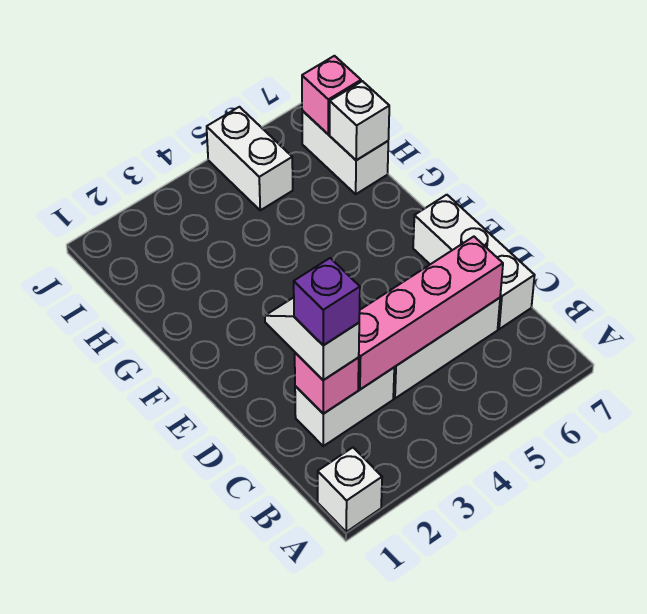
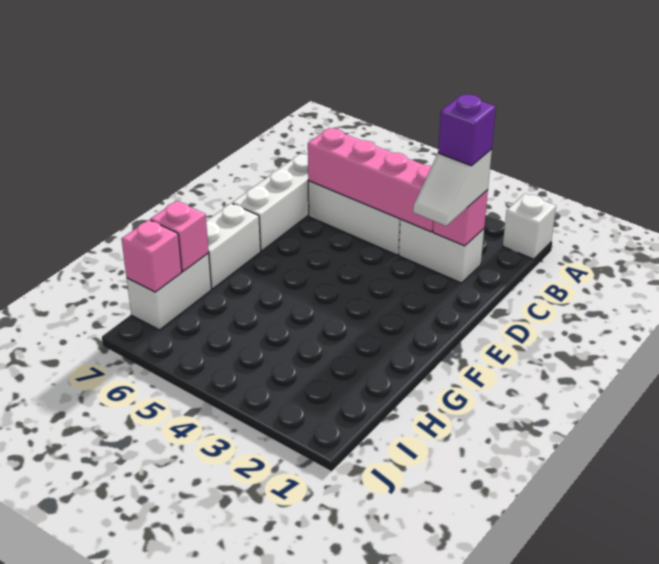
white 1x1 brick [330,81,389,160] -> pink 1x1 brick [150,201,209,271]
white 1x2 brick [207,107,293,210] -> white 1x2 brick moved to [206,203,261,289]

